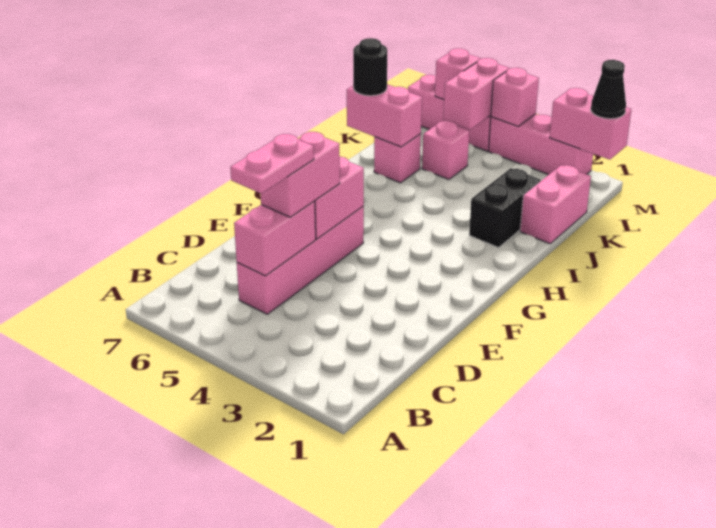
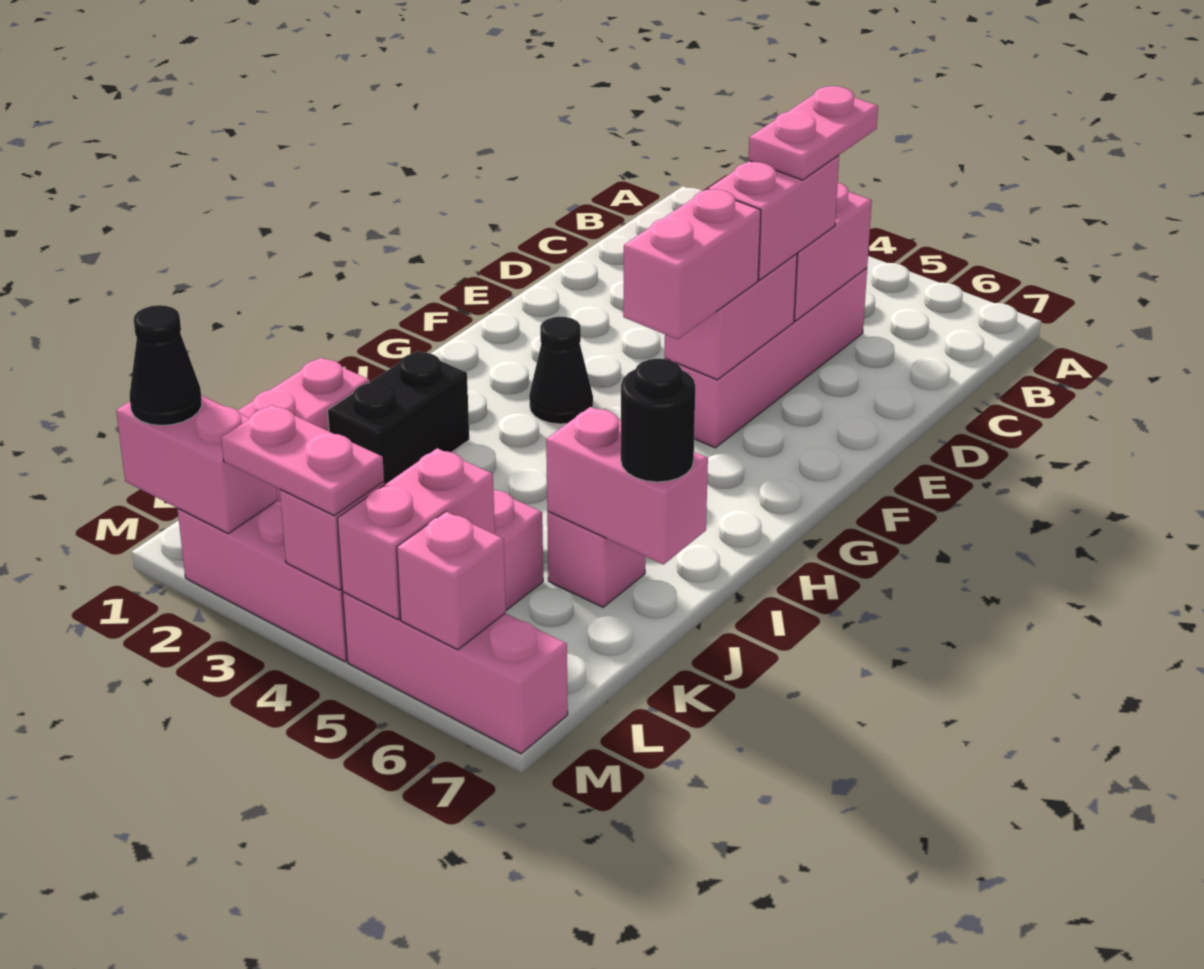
none -> pink 1x2 brick [623,189,761,339]
none -> black 1x1 cone [529,317,593,424]
none -> pink 1x2 plate [221,405,384,516]

